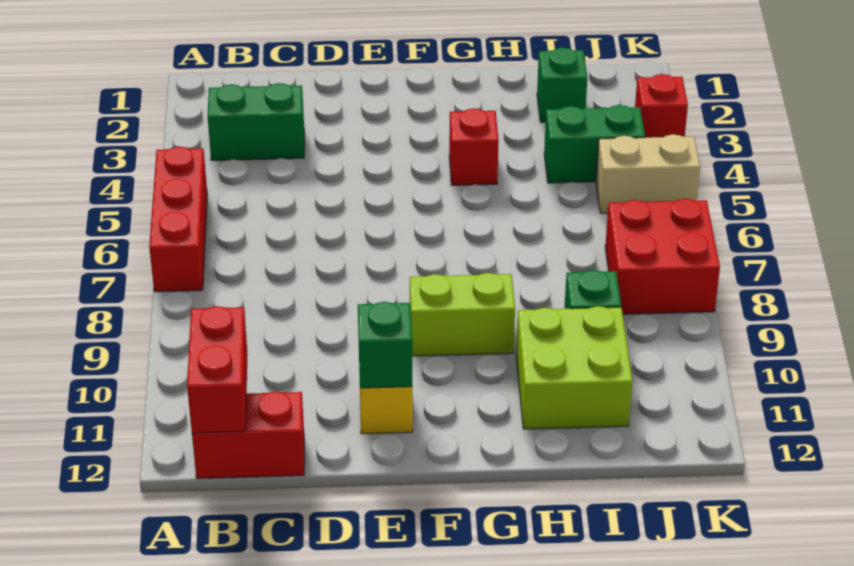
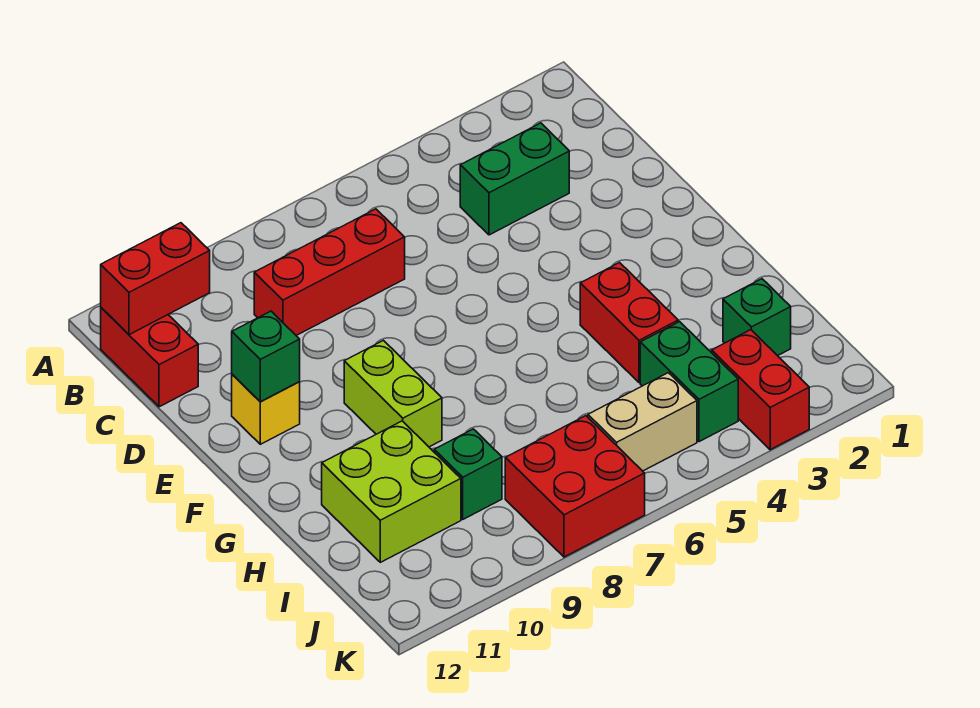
red 1x3 brick [149,147,207,292] -> red 1x3 brick moved to [254,209,405,335]
green 1x2 brick [208,83,304,160] -> green 1x2 brick turned to [460,123,569,235]
red 1x1 brick [449,108,499,185] -> red 1x2 brick [580,263,678,383]
tan 1x2 brick [596,134,700,213] -> tan 1x2 brick turned to [588,373,697,471]
red 1x1 brick [635,74,688,138] -> red 1x2 brick [712,330,809,450]

